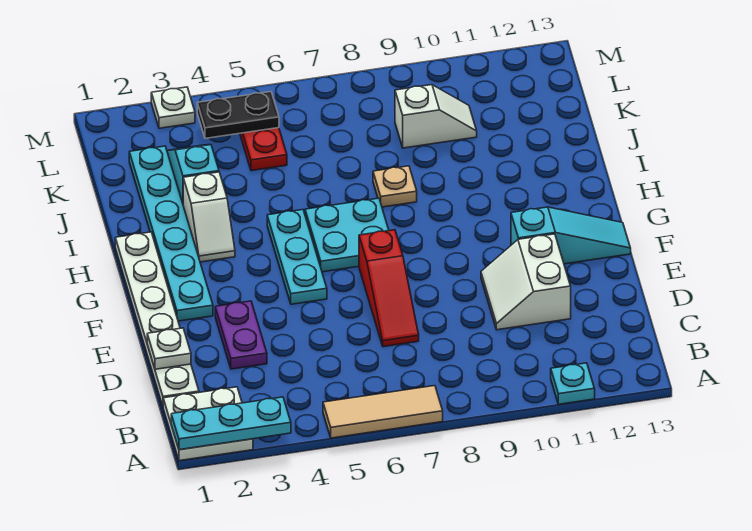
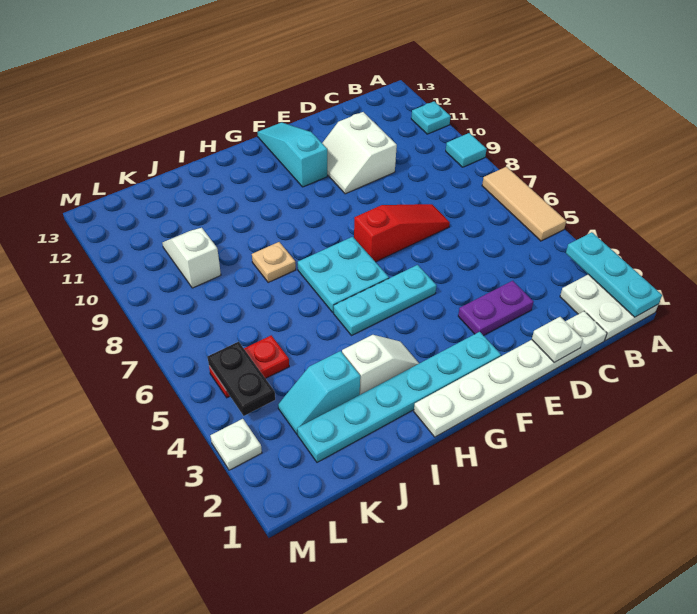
none -> cyan 1x1 tile [446,133,486,167]
white 2x2 slope [481,234,571,330] -> white 2x2 slope turned to [322,112,397,194]

